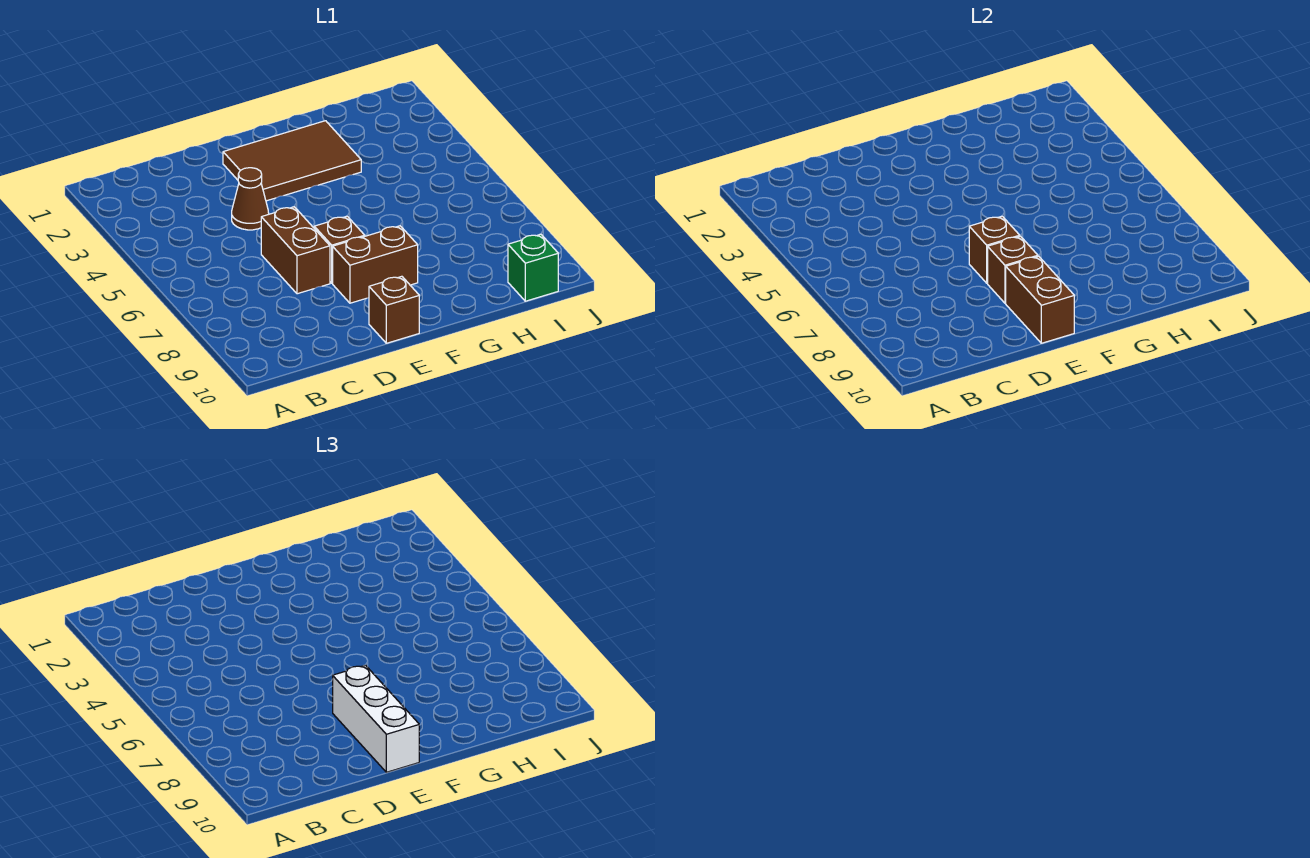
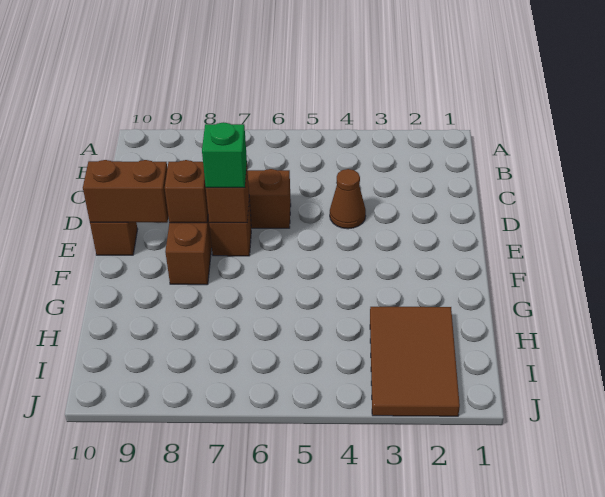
brown 2x3 tile [223,121,361,201] -> brown 2x3 tile moved to [370,307,460,416]
white 1x3 brick [333,665,419,772] -> none
green 1x1 brick [508,234,558,301] -> green 1x1 brick moved to [202,122,247,188]

